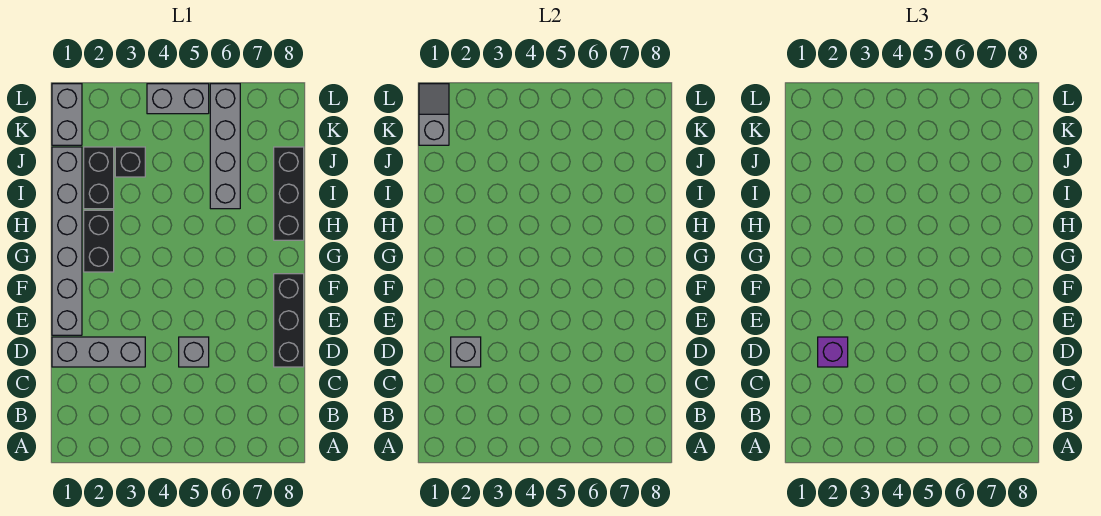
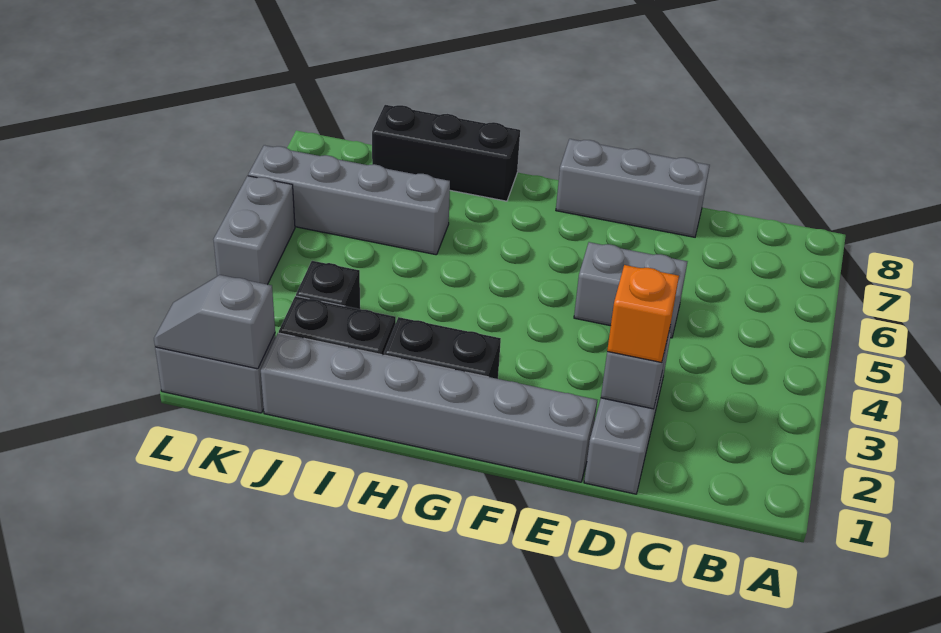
purple 1x1 brick [818,337,848,367] -> orange 1x1 brick [607,265,679,363]
grey 1x1 brick [179,337,209,367] -> grey 1x2 brick [574,242,687,338]
black 1x3 brick [274,274,304,367] -> grey 1x3 brick [556,139,710,237]

